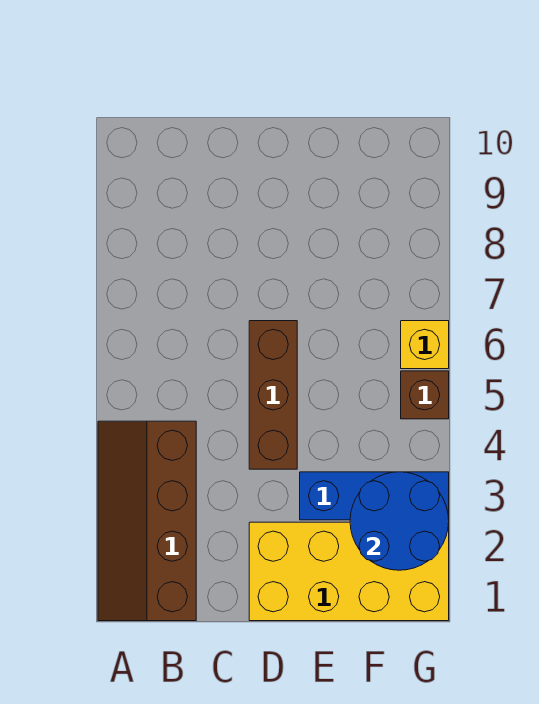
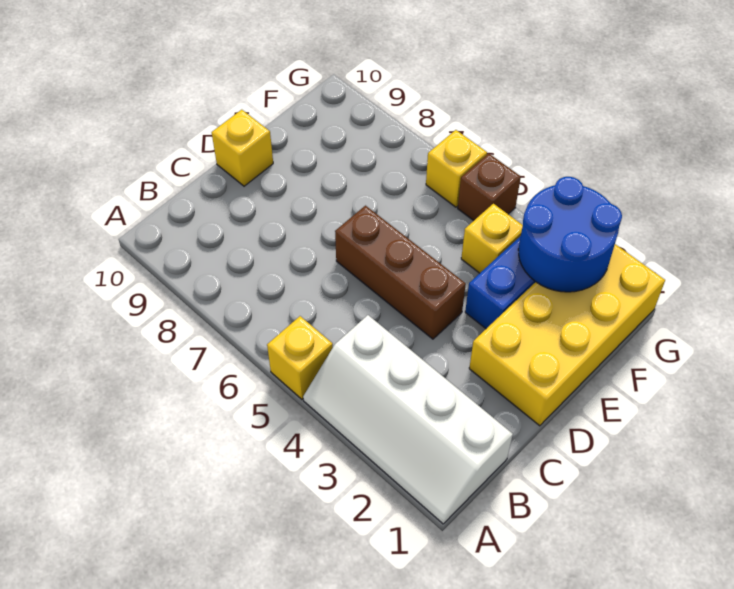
brown 2x4 slope [98,421,196,621] -> white 2x4 slope [303,315,513,524]
none -> yellow 1x1 brick [267,316,333,399]
none -> yellow 1x1 brick [212,110,273,186]
none -> yellow 1x1 brick [461,204,523,273]

